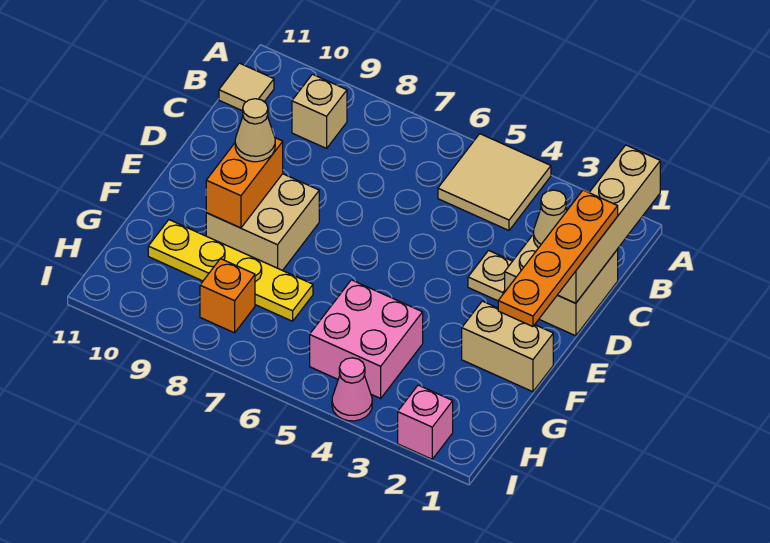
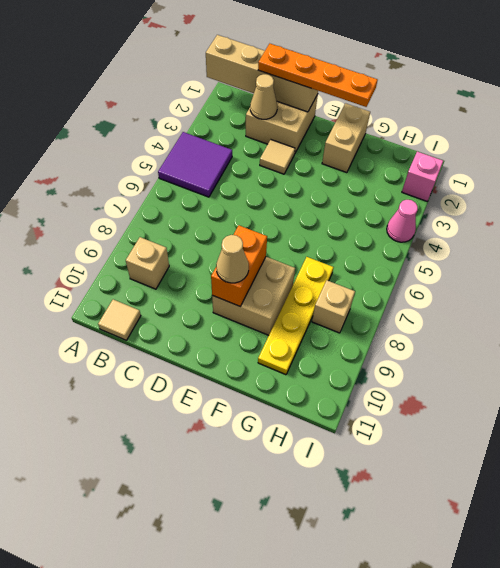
tan 2x2 tile [438,134,551,230] -> purple 2x2 tile [158,132,232,197]
tan 1x1 plate [468,250,512,301] -> tan 1x1 tile [260,140,295,174]
orange 1x2 brick [206,138,283,228] -> orange 1x2 brick turned to [211,226,267,306]
pink 2x2 brick [310,280,423,398] -> none
orange 1x1 brick [200,259,255,333] -> tan 1x1 brick [312,280,355,333]

